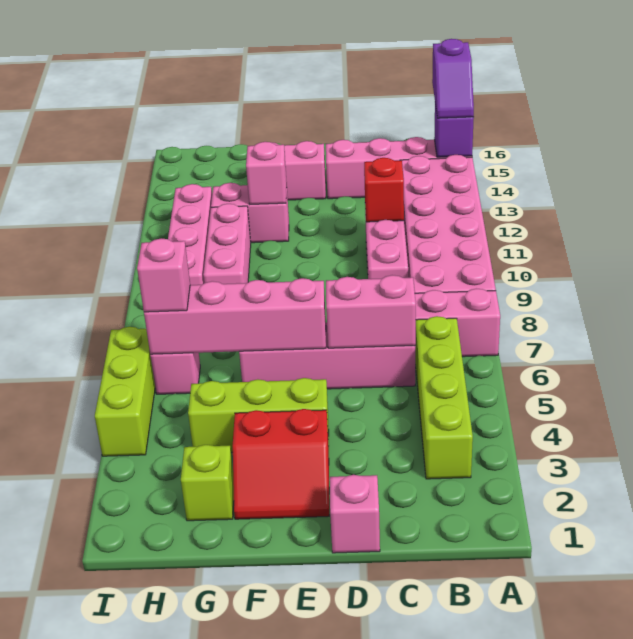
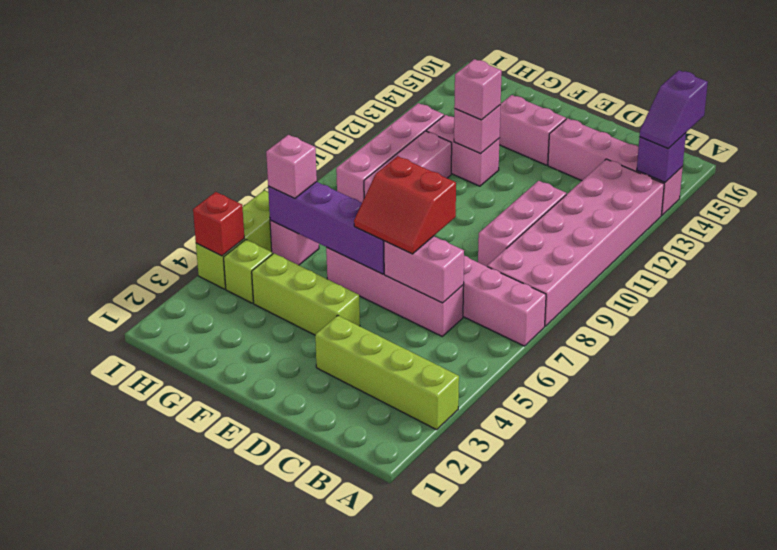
lime 1x4 brick [415,316,473,479] -> lime 1x4 brick turned to [315,315,459,430]
red 1x1 brick [364,158,404,222] -> red 1x1 brick moved to [193,192,244,256]
pink 1x1 brick [330,475,380,553] -> pink 1x1 brick moved to [454,59,502,120]
red 2x2 slope [233,409,329,519] -> red 2x2 slope moved to [354,156,456,254]
pink 1x4 brick [144,278,326,354] -> purple 1x4 brick [268,182,384,274]
lime 1x1 brick [181,445,234,521] -> lime 1x1 brick moved to [224,240,273,303]

